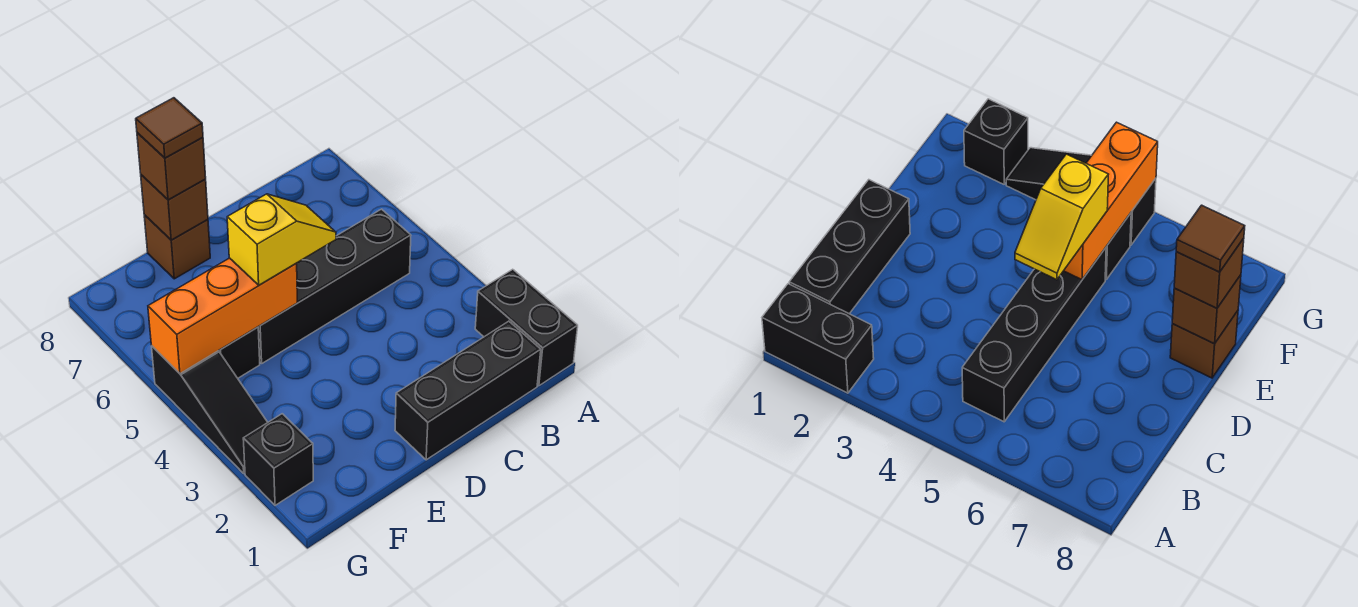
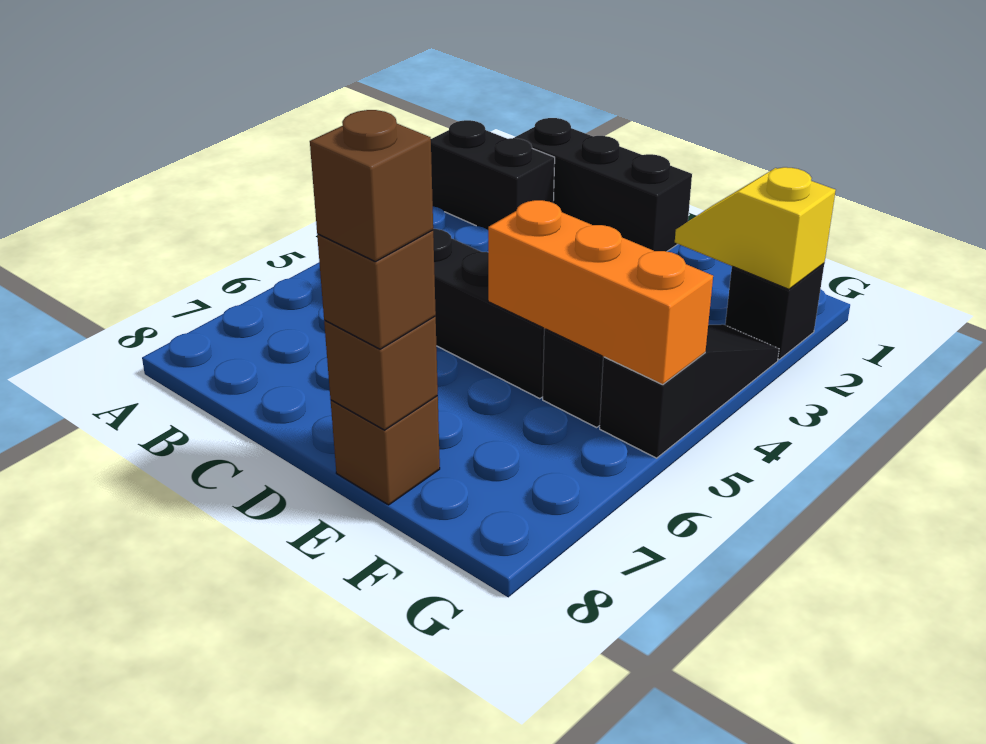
black 1x2 brick [475,269,578,386] -> black 1x2 brick turned to [431,120,555,230]
yellow 1x2 slope [227,194,336,285] -> yellow 1x2 slope moved to [675,167,836,289]
brown 1x1 tile [136,98,203,158] -> brown 1x1 brick [310,110,433,262]

